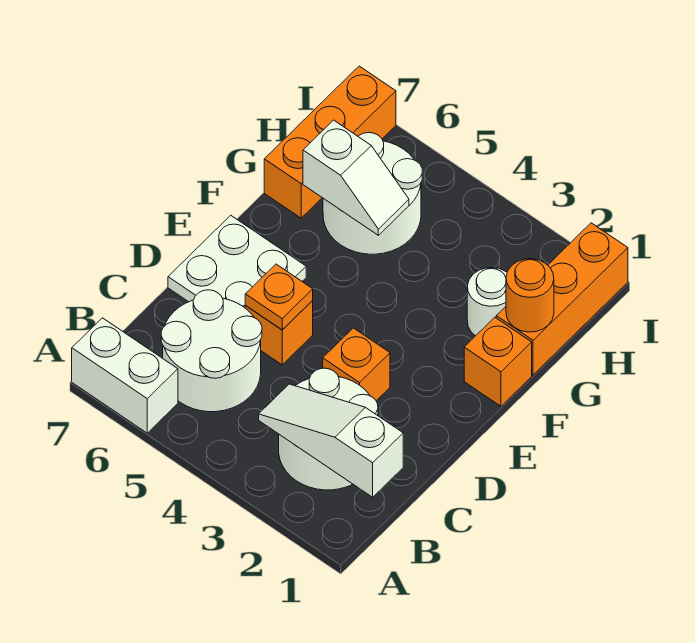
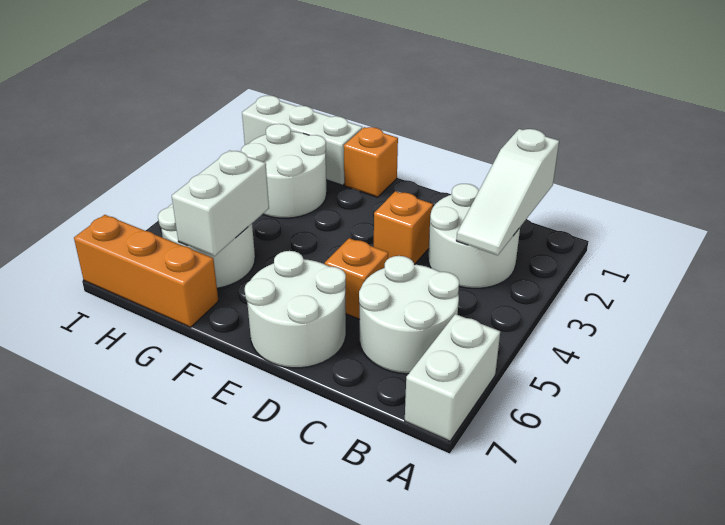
orange 1x1 plate [245,264,313,330] -> none
white 2x2 plate [168,215,306,308] -> white 2x2 round brick [245,251,346,368]
orange 1x3 brick [496,223,628,375] -> white 1x3 brick [242,96,362,185]
orange 1x1 round brick [506,259,554,332] -> none
white 1x1 round brick [467,268,507,336] -> white 2x2 round brick [241,124,327,218]
white 1x2 slope [303,120,409,235] -> white 1x2 brick [172,151,269,256]

